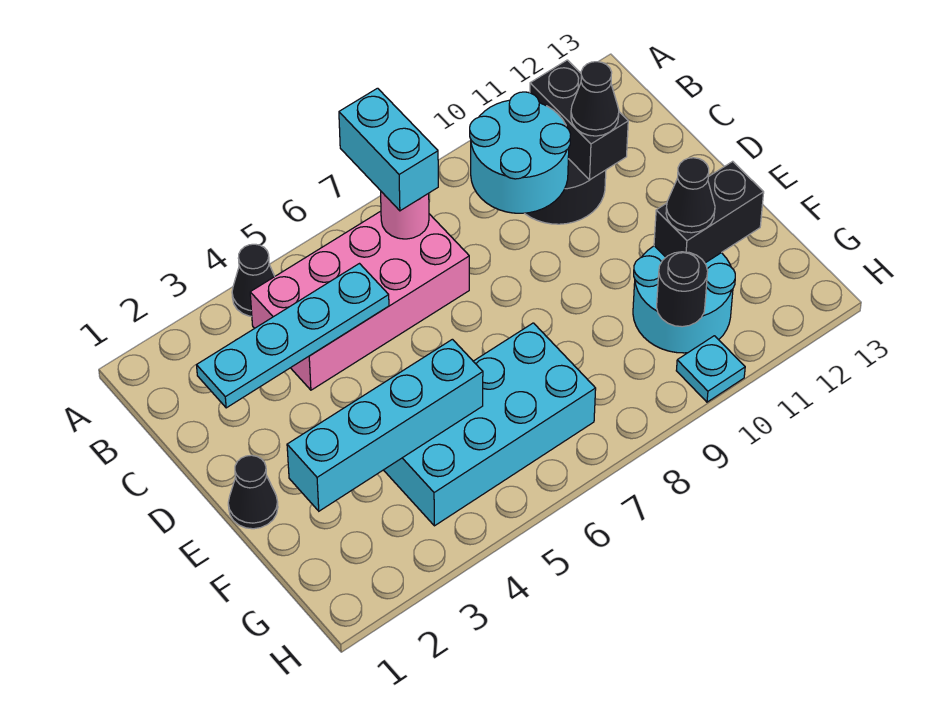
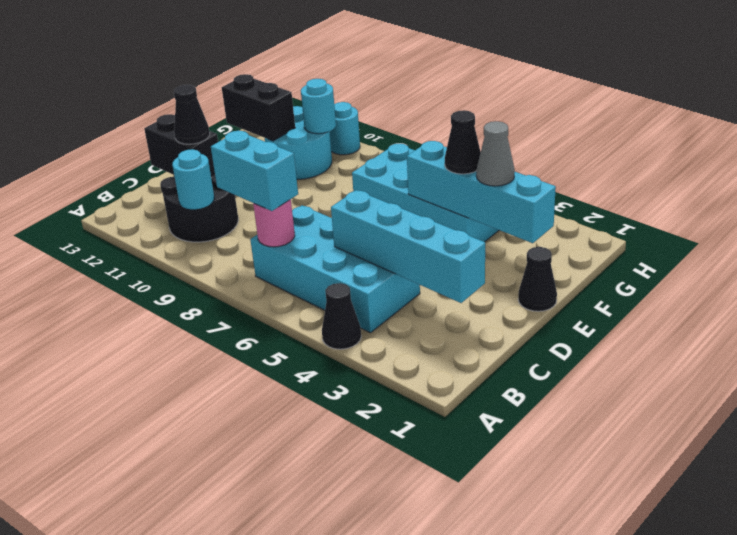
cyan 1x2 brick [339,88,438,211] -> cyan 1x2 brick turned to [211,131,298,211]
pink 2x4 brick [250,211,469,390] -> cyan 2x4 brick [250,205,420,333]
cyan 2x2 round brick [470,92,571,213] -> cyan 1x1 round brick [172,149,214,209]
black 1x2 brick [530,60,628,180] -> black 1x2 brick turned to [144,114,218,178]
cyan 1x4 plate [197,264,389,408] -> cyan 1x4 brick [331,190,485,303]
none -> grey 1x1 cone [476,121,515,186]
black 1x1 cone [666,158,715,233] -> black 1x1 cone moved to [445,110,481,174]
black 1x1 round brick [657,252,708,327] -> cyan 1x1 round brick [301,79,336,134]
cyan 1x1 plate [676,336,745,402] -> cyan 1x1 round brick [330,102,360,155]

